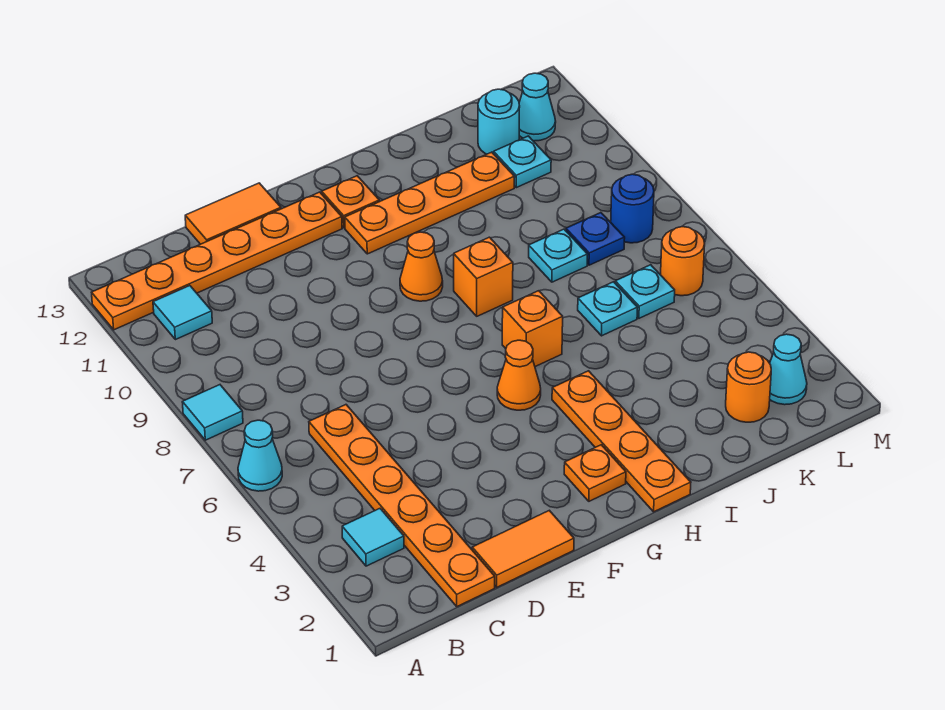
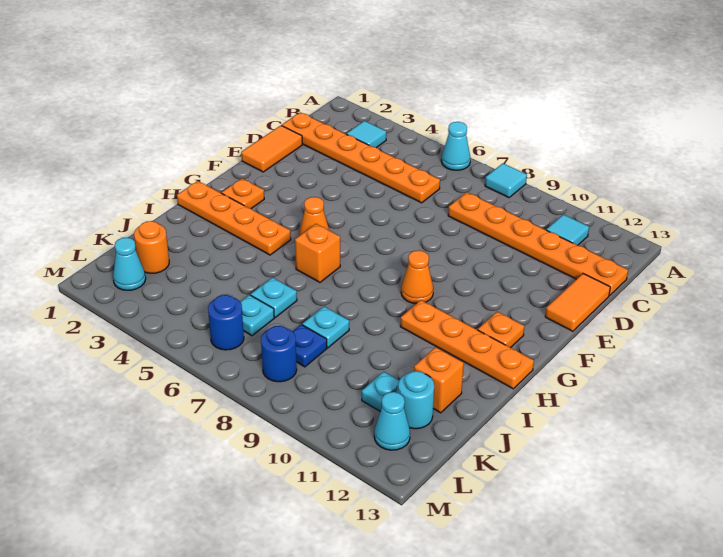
orange 1x6 plate [92,192,342,330] -> orange 1x6 plate turned to [448,192,628,296]
orange 1x4 plate [345,152,515,254] -> orange 1x4 plate turned to [400,300,534,389]
orange 1x1 brick [454,237,513,316] -> orange 1x1 brick moved to [414,347,464,413]
orange 1x1 round brick [661,227,705,296] -> blue 1x1 round brick [208,295,244,350]

